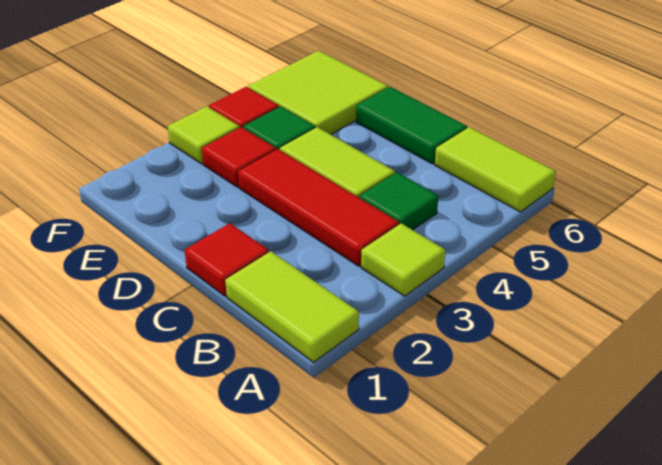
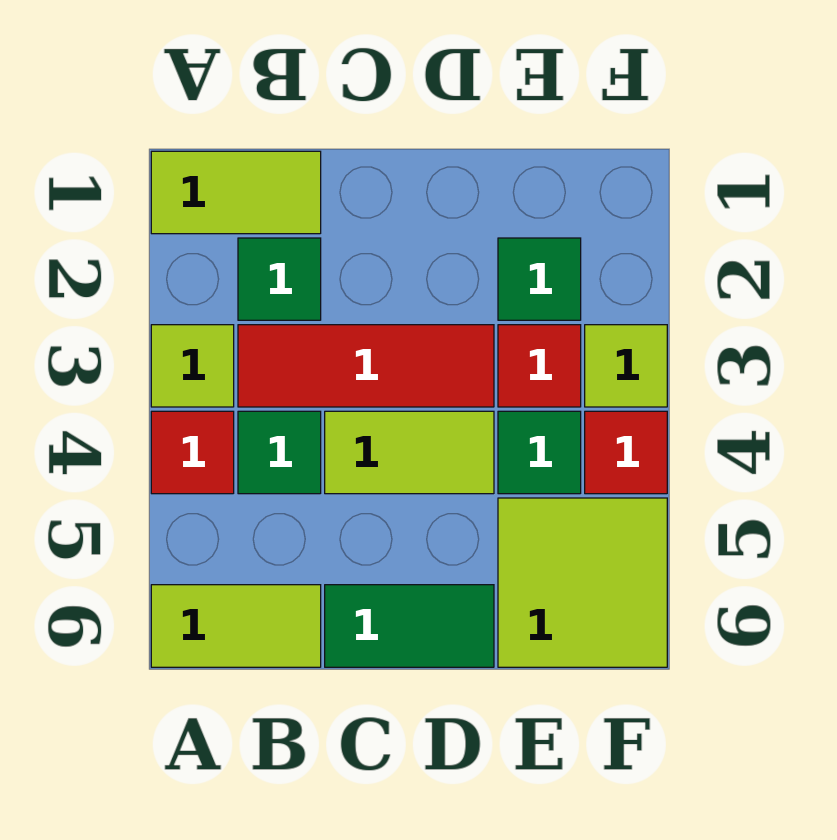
none -> green 1x1 tile [238,238,321,320]
red 1x1 tile [185,223,269,296] -> red 1x1 tile moved to [151,411,234,494]
none -> green 1x1 tile [498,238,581,320]

